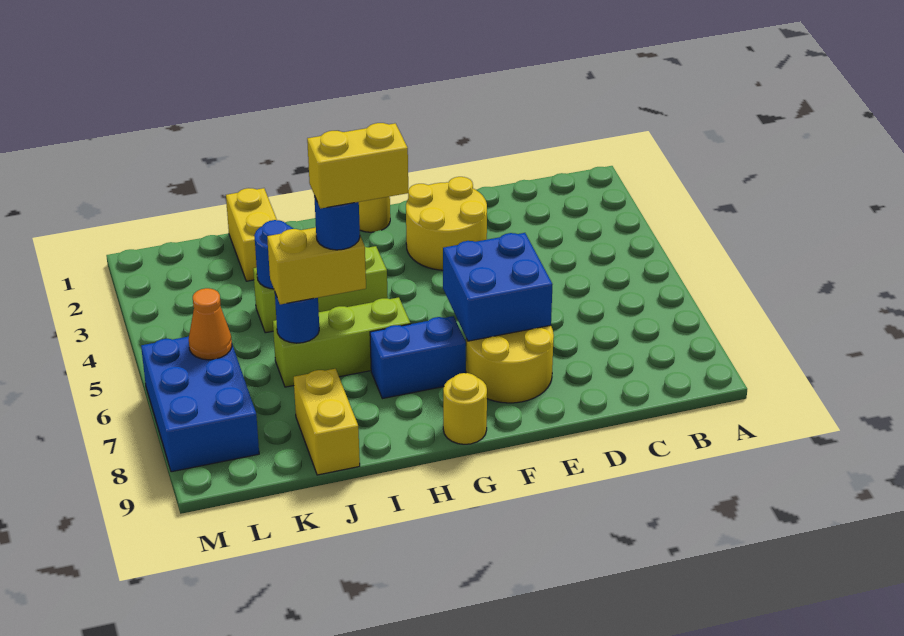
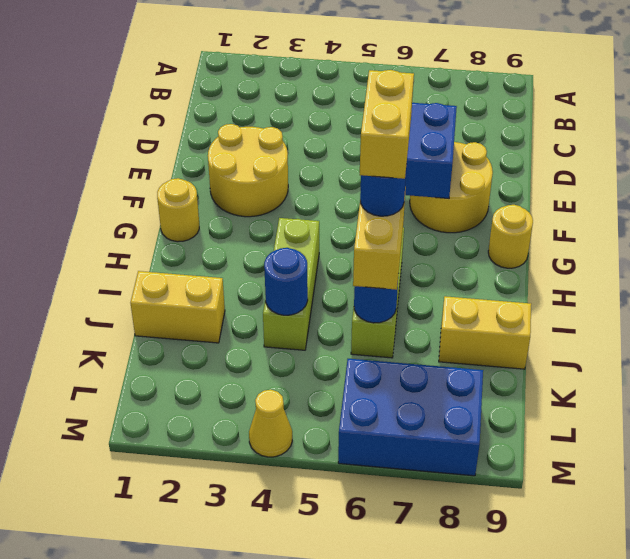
blue 1x2 brick [370,316,466,399] -> none
orange 1x1 cone [189,288,232,360] -> none
none -> yellow 1x1 cone [249,390,292,457]

